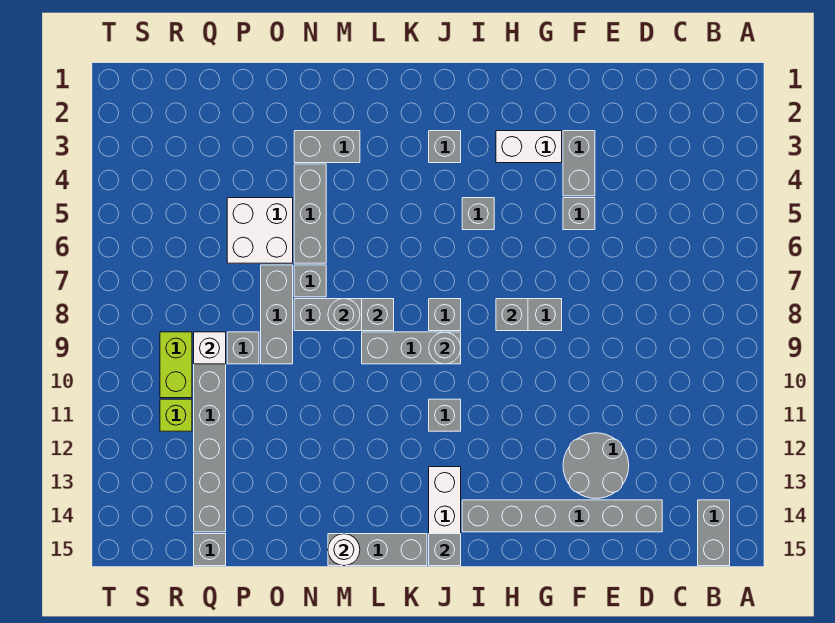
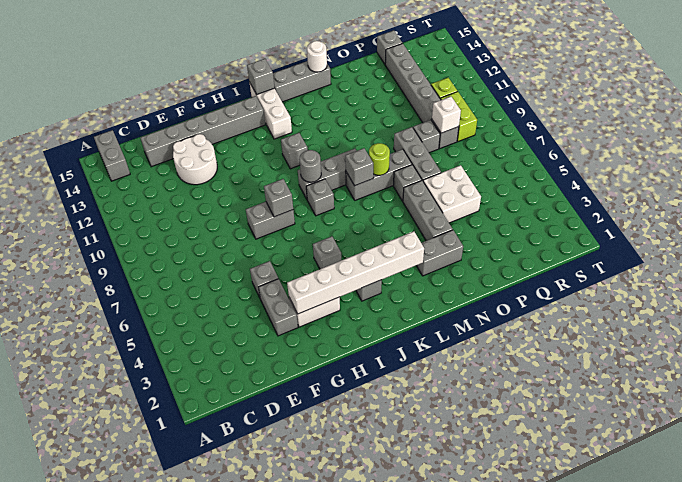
grey 2x2 round brick [563,433,629,498] -> white 2x2 round brick [173,134,217,185]
none -> white 1x6 brick [287,231,424,314]
grey 1x1 round brick [328,299,360,331] -> lime 1x1 round brick [369,143,390,175]

